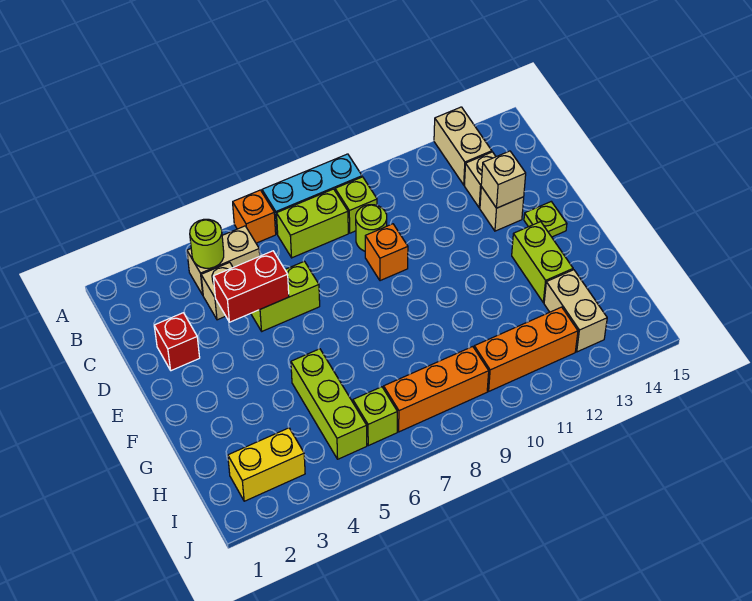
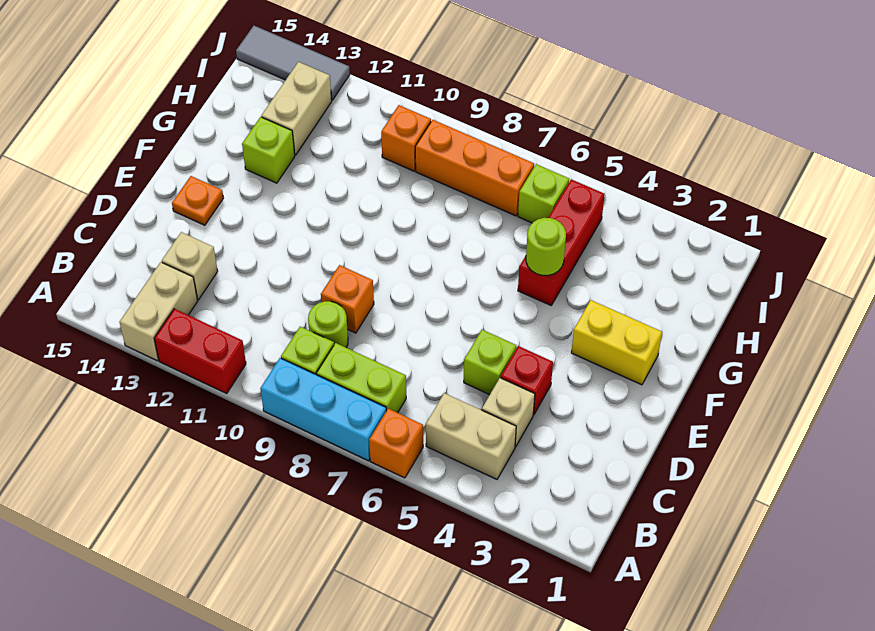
lime 1x1 round brick [190,219,224,268] -> lime 1x1 round brick moved to [526,218,566,275]
red 1x1 brick [154,313,200,371] -> red 1x1 brick moved to [501,346,553,415]
red 1x2 brick [213,251,289,322] -> red 1x2 brick moved to [154,309,246,393]
lime 1x2 brick [251,261,320,331] -> lime 1x1 brick [464,330,516,395]
tan 1x1 brick [480,187,524,231] -> none
tan 1x1 brick [481,151,526,208] -> none
lime 1x1 plate [524,202,567,237] -> orange 1x1 plate [172,176,223,225]
lime 1x2 brick [512,222,573,303] -> lime 1x1 brick [242,117,295,183]
lime 1x3 brick [291,349,367,459] -> red 1x3 brick [518,179,605,305]
yellow 1x2 brick [228,428,305,501] -> yellow 1x2 brick moved to [571,300,662,385]
orange 1x3 brick [474,307,578,391] -> orange 1x1 brick [381,105,431,171]
none -> grey 1x3 tile [236,26,350,100]

